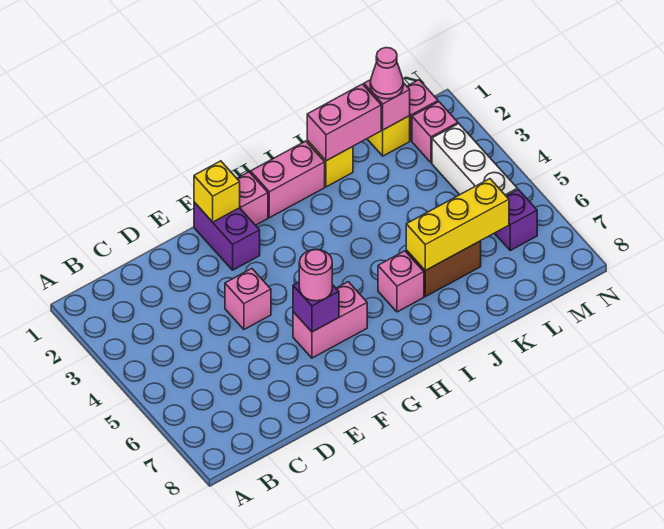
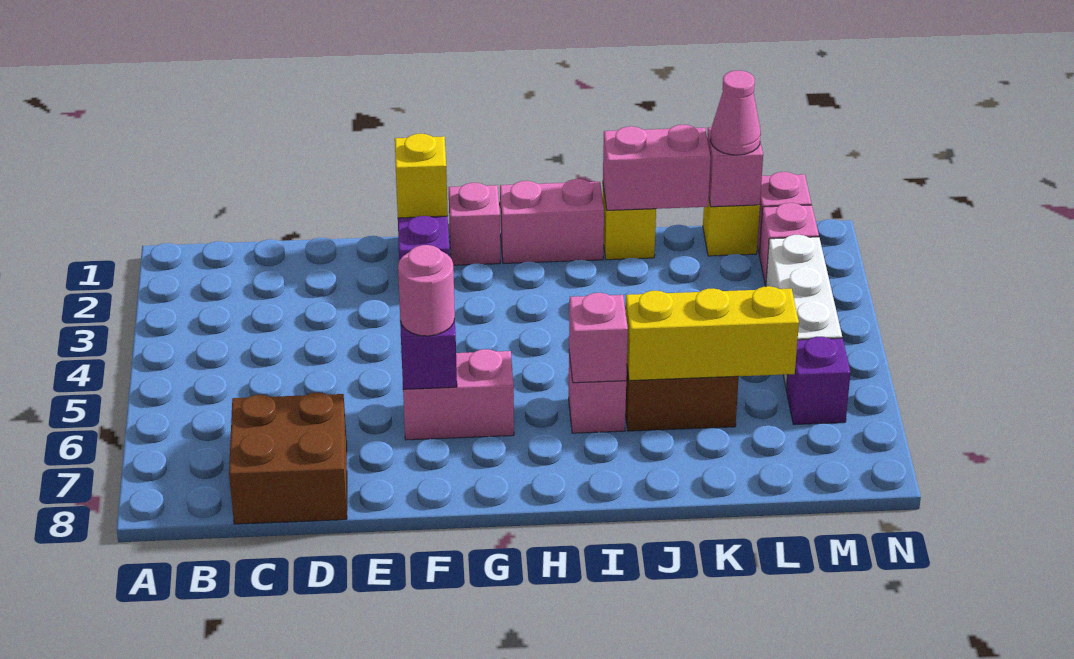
none -> brown 2x2 brick [229,392,347,524]
pink 1x1 brick [225,269,271,329] -> pink 1x1 brick moved to [569,293,628,383]

